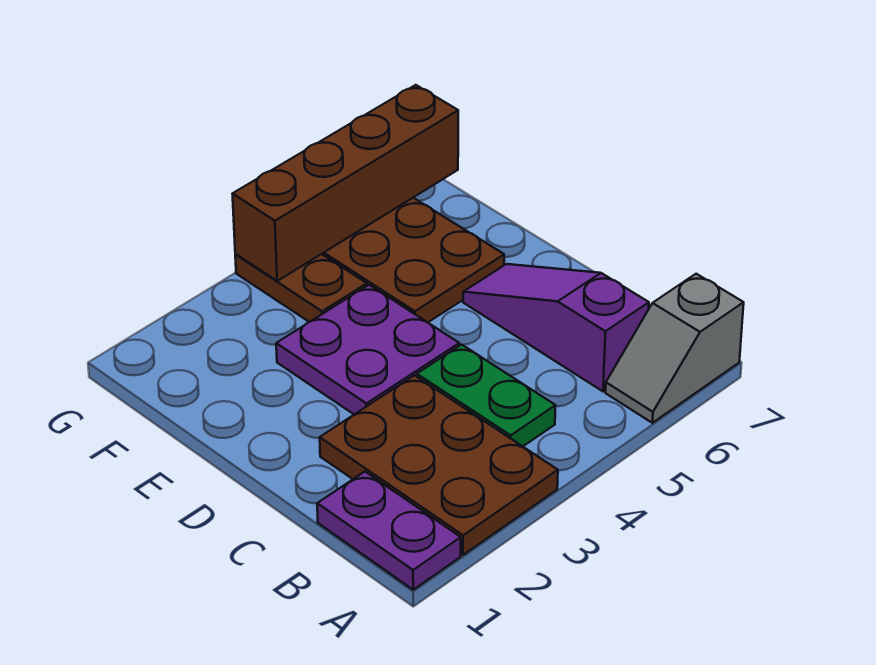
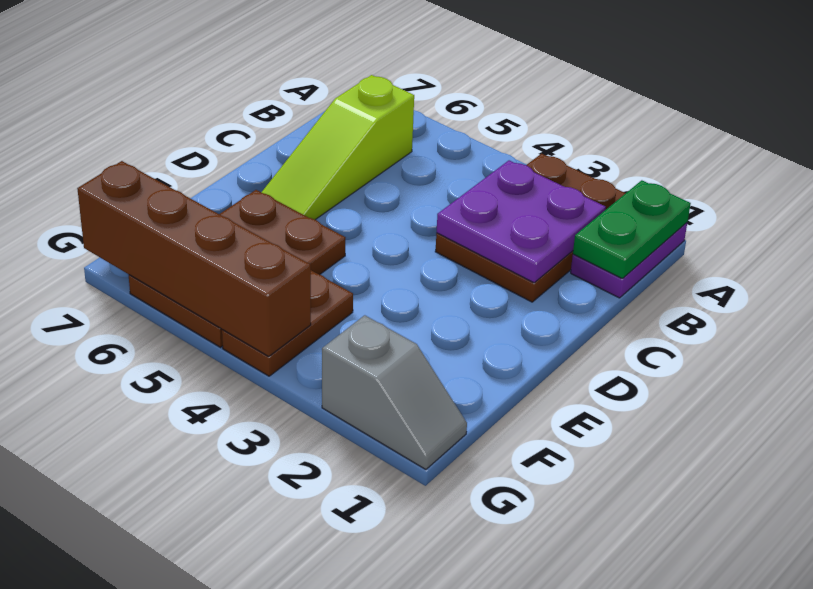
grey 1x2 slope [606,274,744,423] -> grey 1x2 slope moved to [322,315,467,470]
green 1x2 plate [417,345,556,446] -> green 1x2 plate moved to [573,180,691,278]
purple 1x3 slope [463,264,649,391] -> lime 1x3 slope [262,75,414,220]
purple 2x2 plate [276,285,459,414] -> purple 2x2 plate moved to [437,160,606,283]

